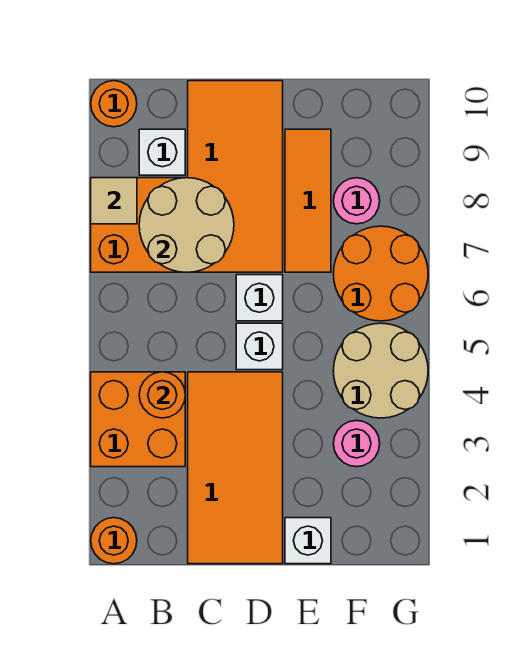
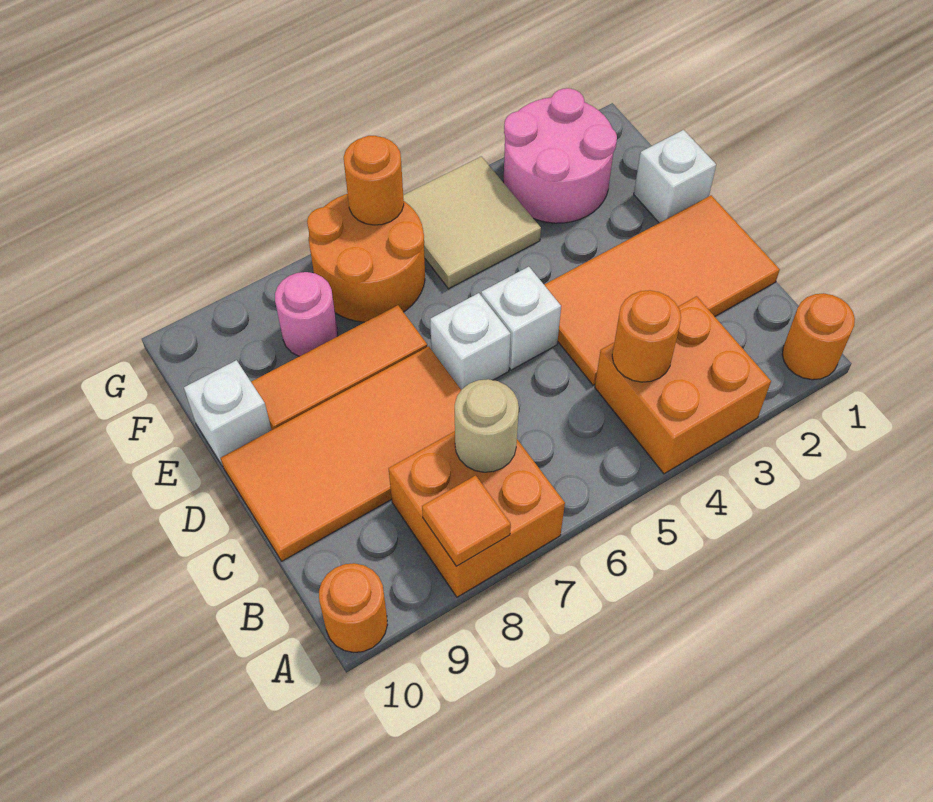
tan 1x1 tile [91,178,137,224] -> orange 1x1 tile [422,475,511,566]
tan 2x2 round brick [139,178,234,272] -> tan 1x1 round brick [455,379,519,472]
white 1x1 brick [139,129,185,175] -> white 1x1 brick moved to [184,360,271,466]
pink 1x1 round brick [333,421,380,467] -> pink 2x2 round brick [504,88,617,223]
tan 2x2 round brick [333,323,428,418] -> tan 2x2 tile [403,156,541,289]
none -> orange 1x1 round brick [344,136,404,225]

